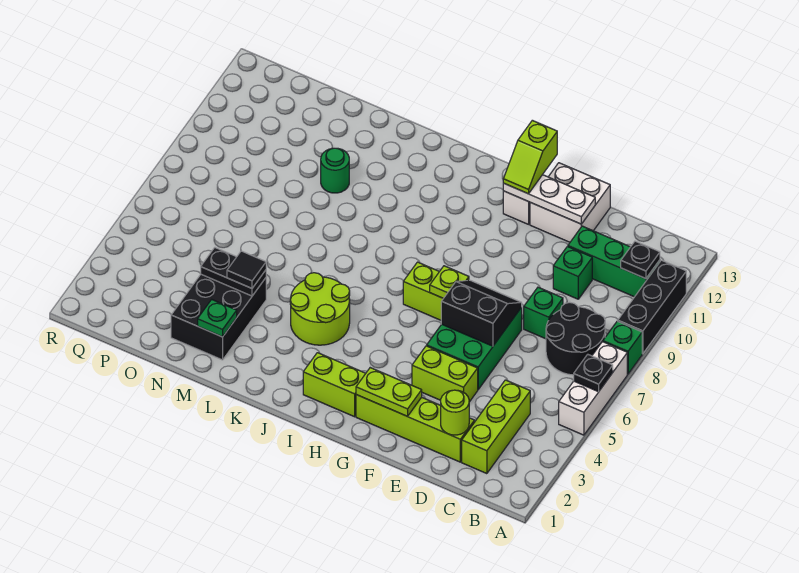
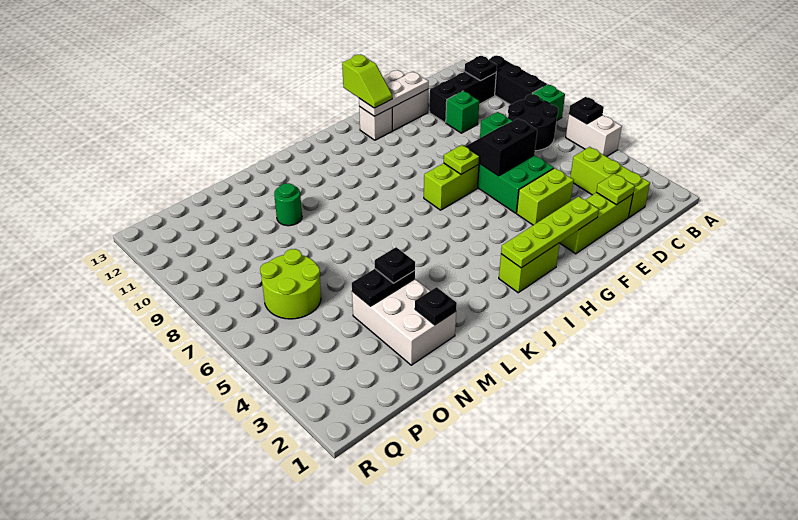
white 1x3 brick [559,342,627,435] -> white 1x2 brick [566,114,622,157]
green 1x3 brick [568,226,660,297] -> black 1x3 brick [429,72,496,123]
lime 1x4 brick [356,395,475,462] -> lime 1x3 brick [560,192,633,254]
lime 1x1 round brick [441,390,469,435] -> lime 1x1 plate [596,174,635,205]
lime 1x2 plate [356,368,422,416] -> lime 1x4 plate [501,196,599,268]
lime 2x2 round brick [290,273,350,345] -> lime 2x2 round brick moved to [260,249,321,319]
black 2x3 brick [171,274,266,360] -> white 2x3 brick [352,279,456,365]
green 1x1 plate [198,300,237,337] -> black 1x1 plate [415,287,457,325]
black 1x1 tile [227,251,266,288] -> black 1x1 plate [375,247,415,283]

